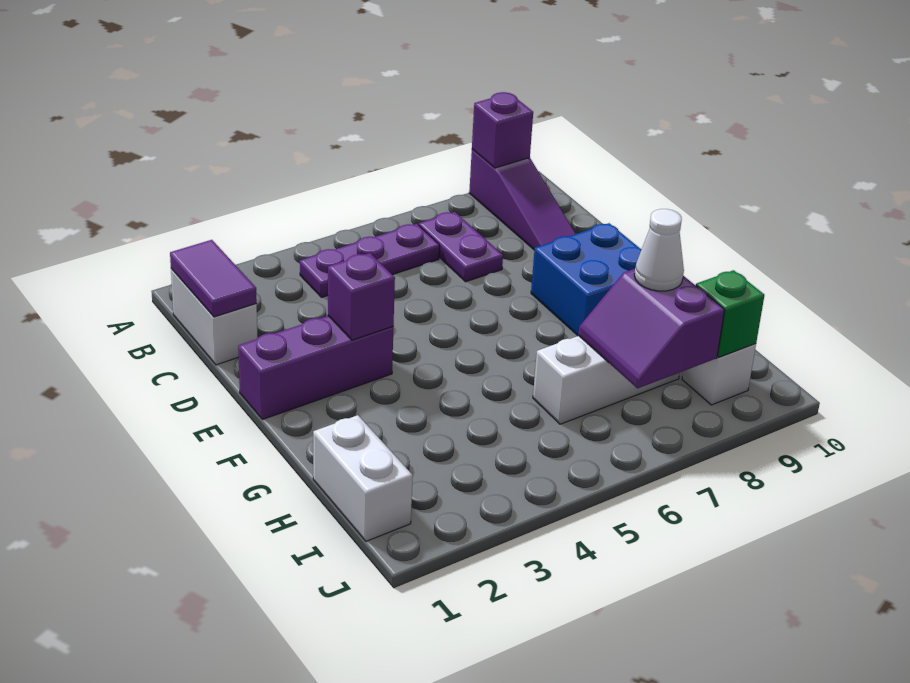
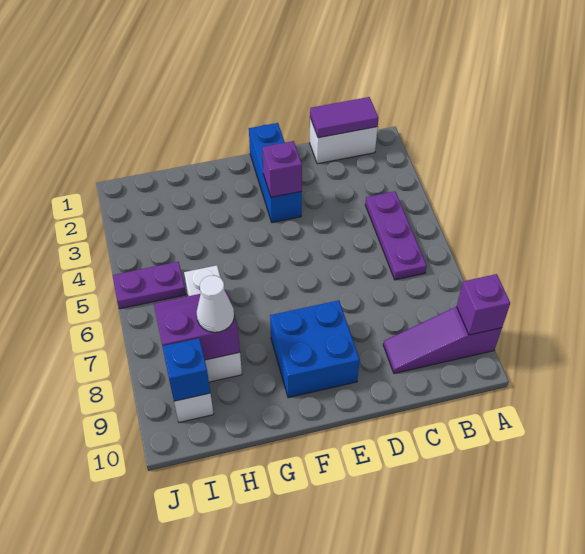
purple 1x2 plate [419,212,503,282] -> purple 1x2 plate moved to [113,262,186,309]
purple 1x3 brick [238,316,393,419] -> blue 1x3 brick [249,123,302,223]
white 1x2 brick [313,415,413,541] -> none
green 1x1 brick [696,270,764,357] -> blue 1x1 brick [162,338,210,401]

